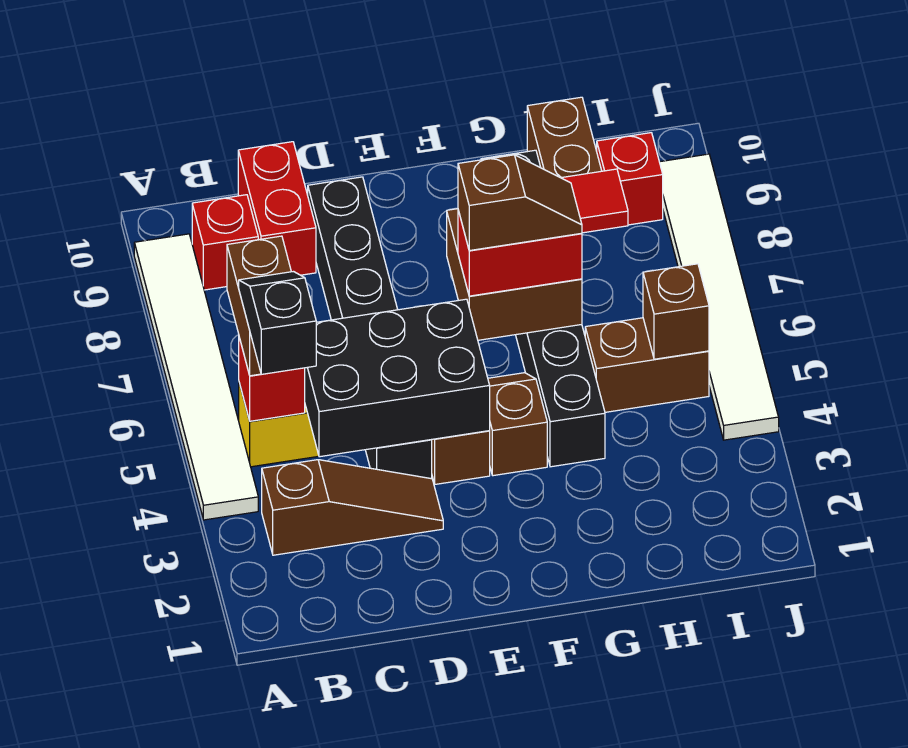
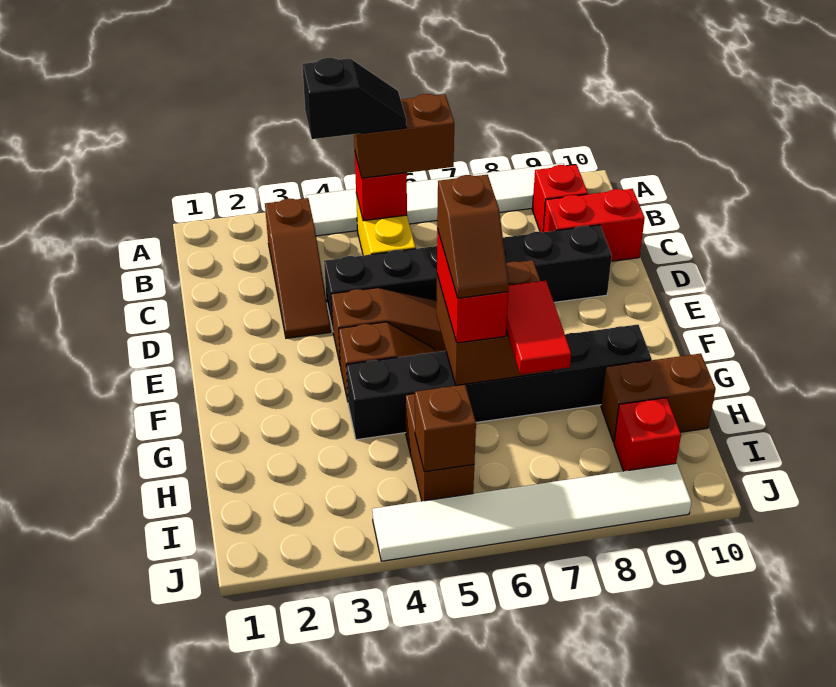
black 2x3 brick [305,299,490,457] -> none

